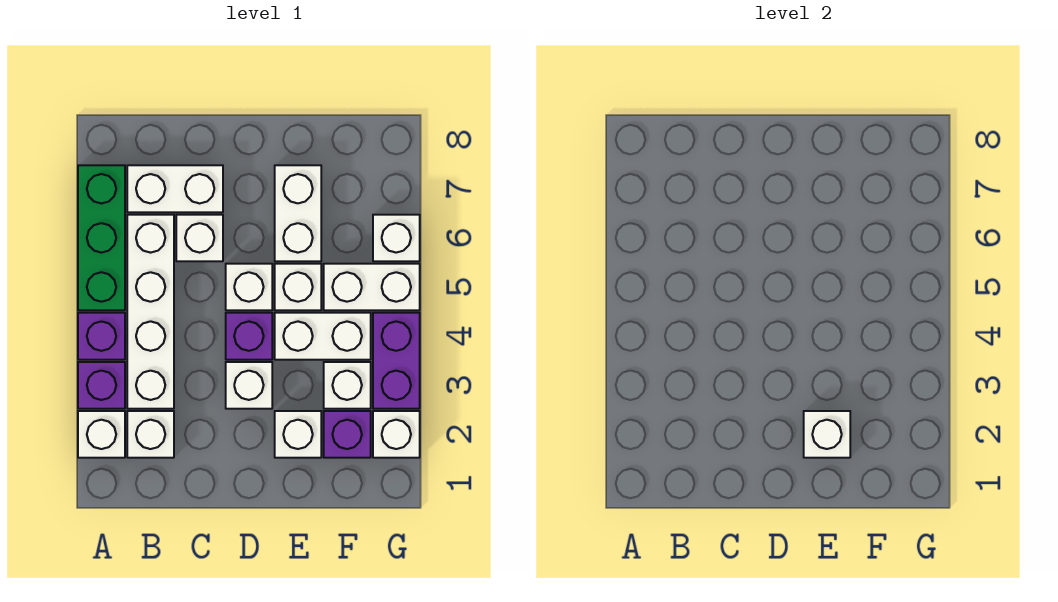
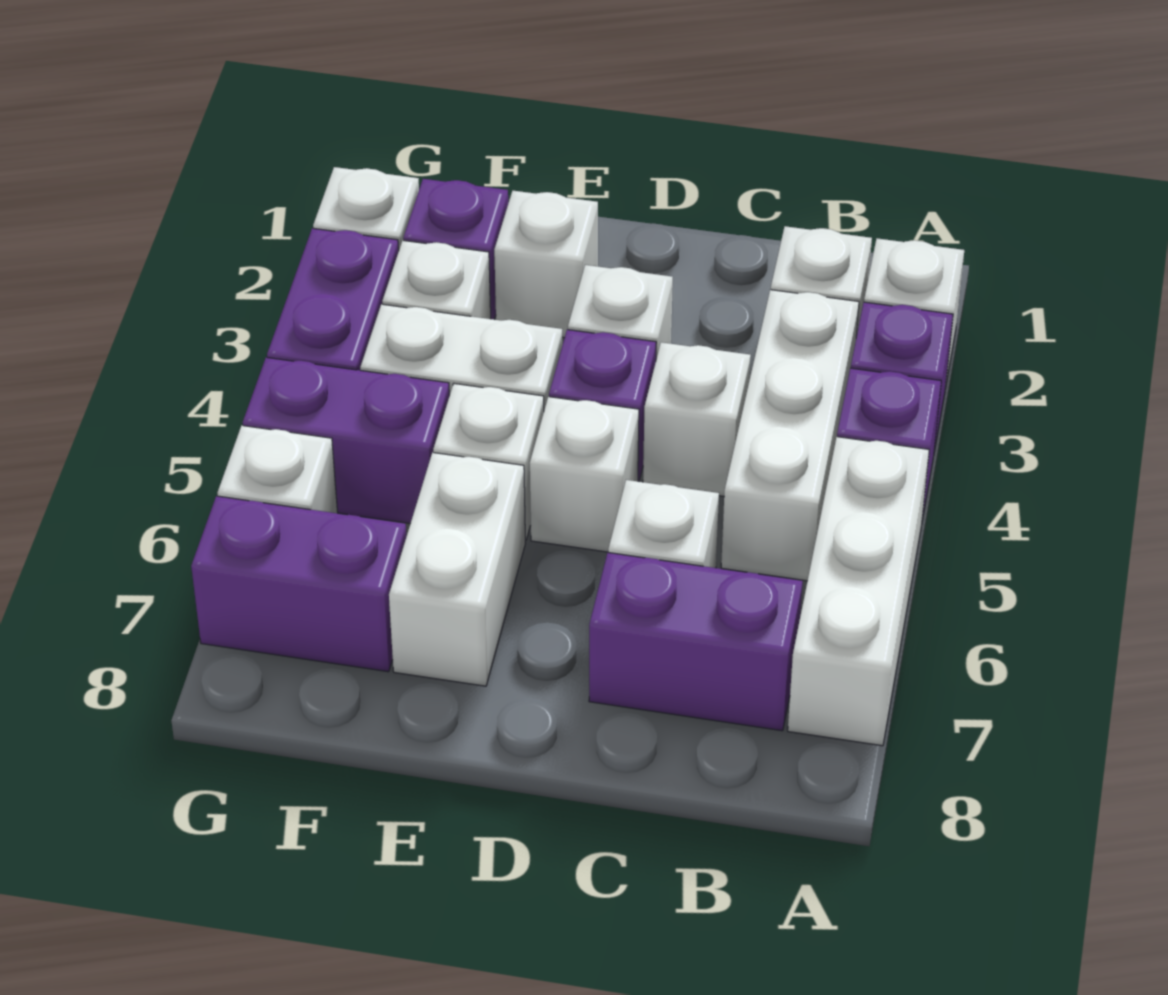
green 1x3 brick [78,165,125,310] -> white 1x3 brick [788,437,929,746]
white 1x4 brick [127,215,174,409] -> white 1x3 brick [721,290,859,581]
white 1x2 brick [127,165,223,212] -> purple 1x2 brick [589,553,803,731]
white 1x1 brick [804,411,850,458] -> white 1x1 brick moved to [643,342,751,496]
white 1x2 brick [324,264,420,310] -> purple 1x2 brick [243,357,449,524]
none -> purple 1x2 brick [191,496,406,672]

